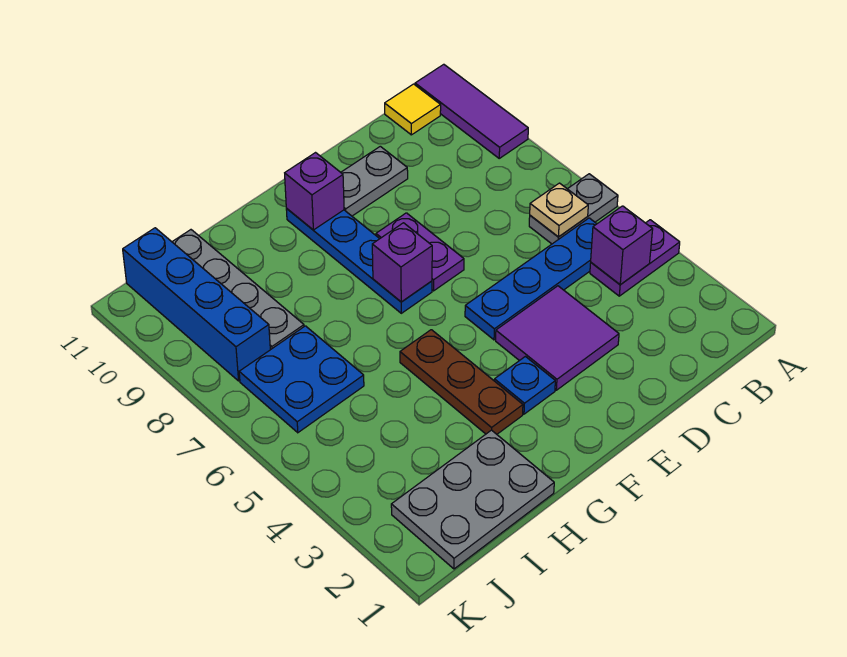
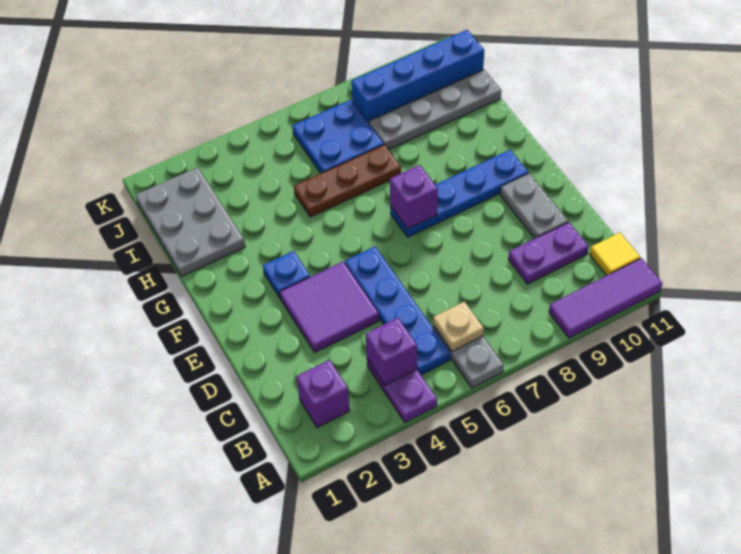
purple 1x2 plate [376,213,464,291] -> purple 1x2 plate moved to [508,222,589,284]
purple 1x1 brick [285,153,344,230] -> purple 1x1 brick moved to [296,360,350,428]
brown 1x3 plate [400,330,523,434] -> brown 1x3 plate moved to [294,145,401,217]

